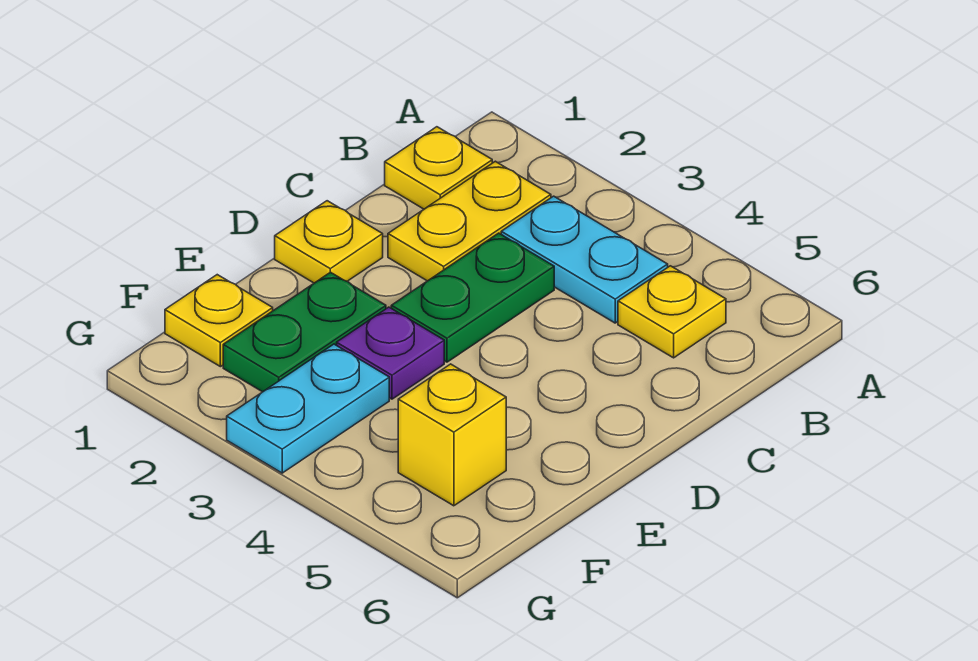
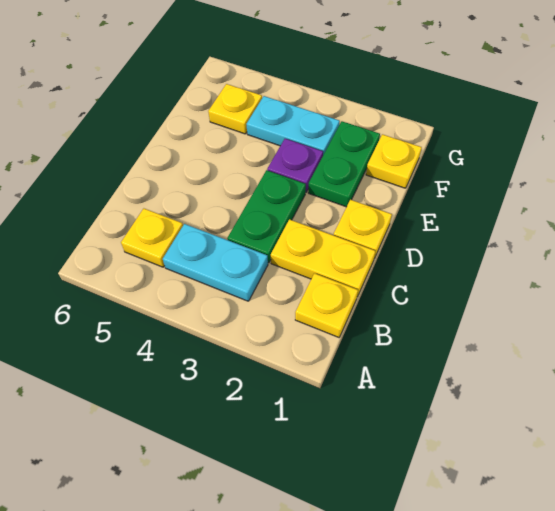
yellow 1x2 plate [388,161,551,281] -> yellow 1x2 plate turned to [271,219,375,297]
cyan 1x2 plate [227,344,389,473] -> cyan 1x2 plate turned to [246,96,340,155]
yellow 1x1 brick [398,364,506,506] -> yellow 1x1 plate [208,84,262,134]

